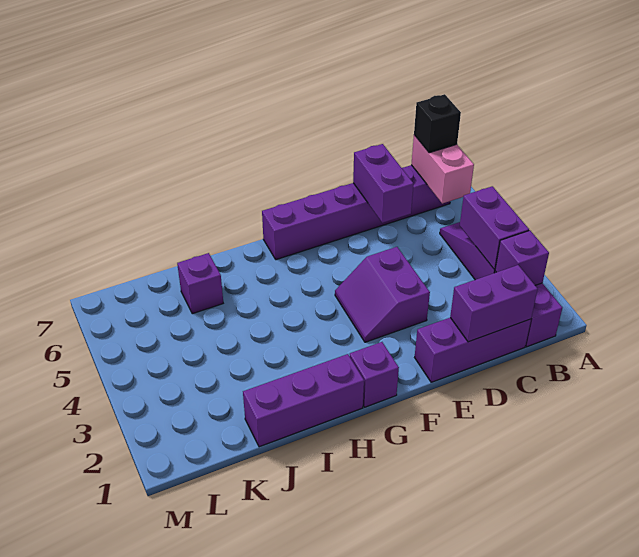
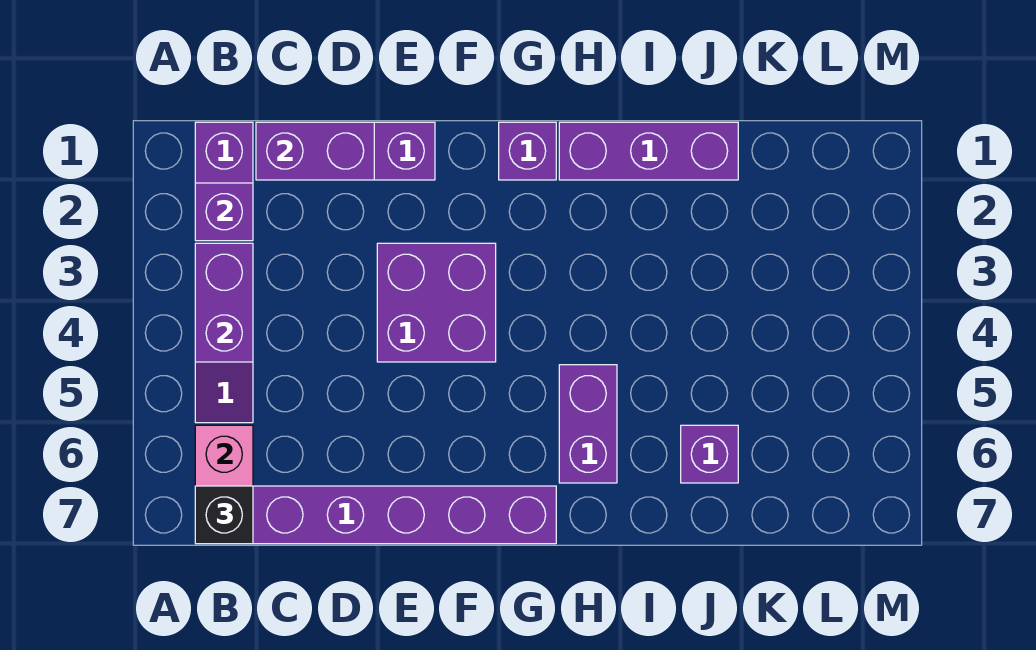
purple 1x2 brick [353,144,414,223] -> purple 1x2 brick moved to [559,365,617,483]
purple 2x2 slope [335,247,430,342] -> purple 2x2 brick [377,243,496,362]

